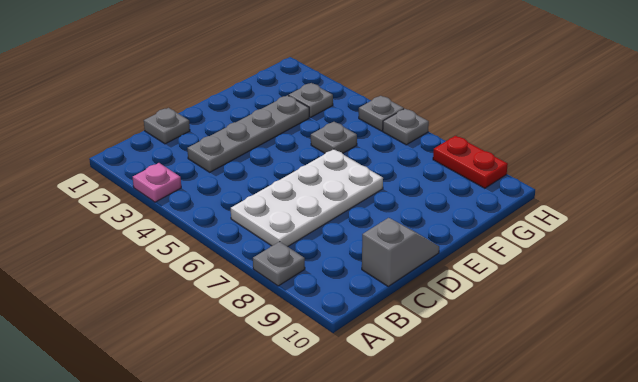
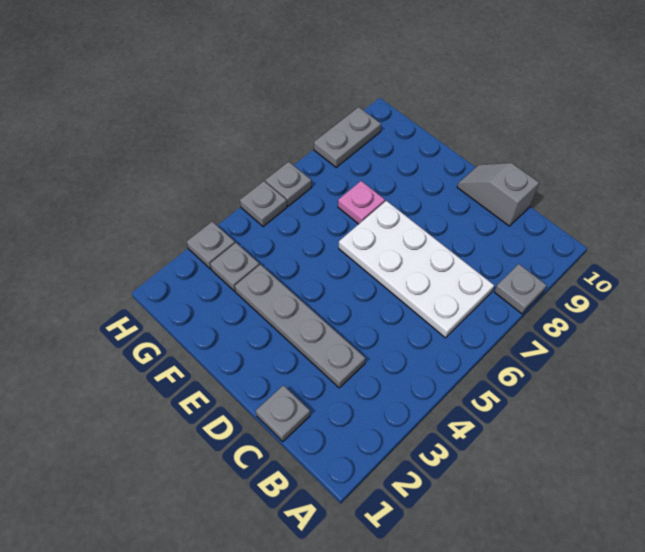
pink 1x1 plate [133,163,181,202] -> pink 1x1 plate moved to [338,181,385,224]
grey 1x1 plate [311,122,357,153] -> grey 1x1 plate moved to [187,222,235,269]
red 1x2 plate [433,136,508,188] -> grey 1x2 plate [314,107,381,167]

